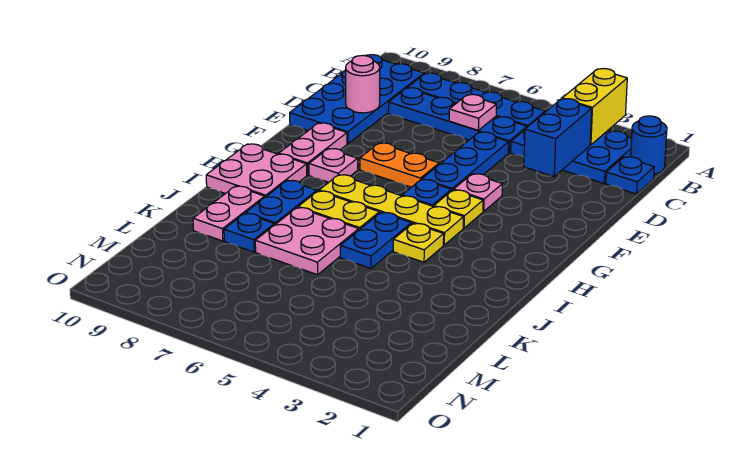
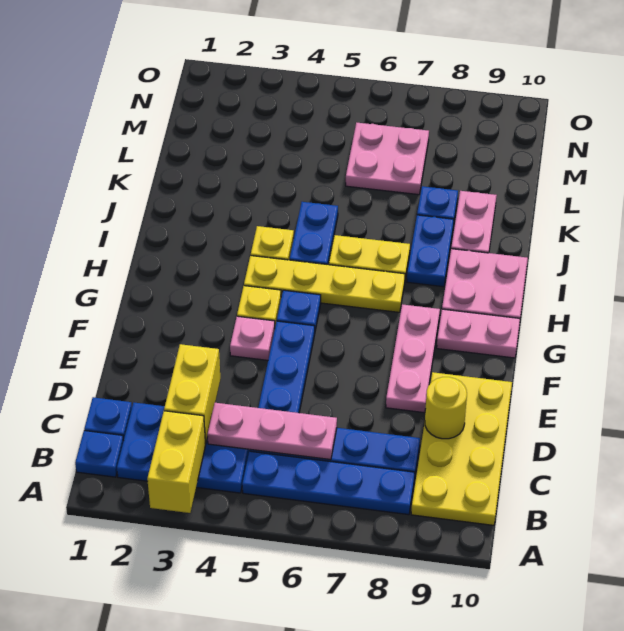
blue 1x1 round brick [631,116,667,174] -> blue 1x1 plate [75,431,124,477]
blue 2x4 plate [290,55,424,144] -> yellow 2x4 plate [411,372,512,525]
blue 1x2 brick [524,99,592,177] -> yellow 1x2 brick [164,344,220,444]
pink 1x1 plate [449,94,496,130] -> pink 1x3 plate [207,403,337,460]
pink 1x1 round brick [346,55,380,113] -> yellow 1x1 round brick [425,377,467,439]
orange 1x2 plate [360,143,439,187] -> none
pink 1x2 plate [279,123,347,175] -> pink 1x2 plate turned to [437,309,520,358]
pink 1x1 plate [309,149,358,182] -> pink 1x3 plate [386,304,440,413]
pink 2x2 plate [255,207,359,275] -> pink 2x2 plate moved to [346,123,429,195]

